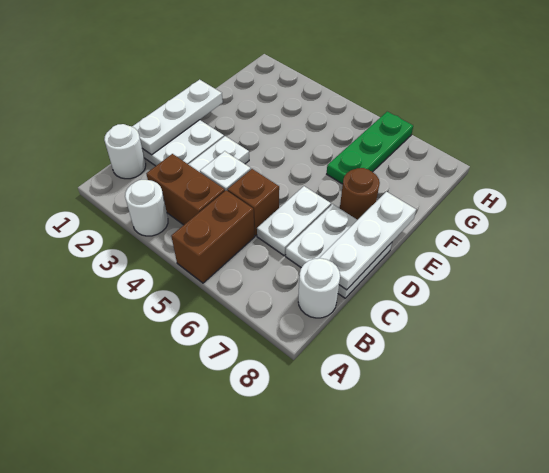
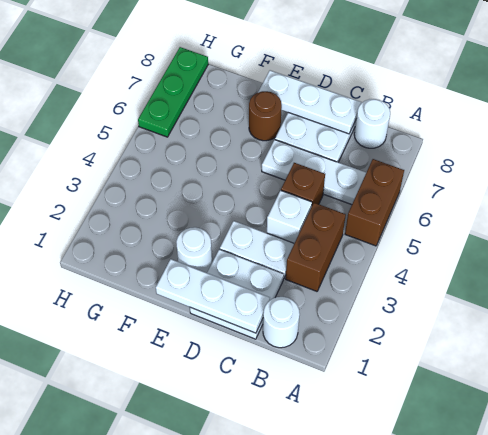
white 1x1 round brick [125,180,168,236] -> white 1x1 round brick moved to [176,227,212,273]
brown 1x2 brick [171,190,255,283] -> brown 1x2 brick turned to [345,159,404,246]
white 1x2 plate [257,186,331,256] -> white 1x3 plate [262,140,366,205]
green 1x3 plate [327,112,413,184] -> green 1x3 plate turned to [138,47,208,137]

